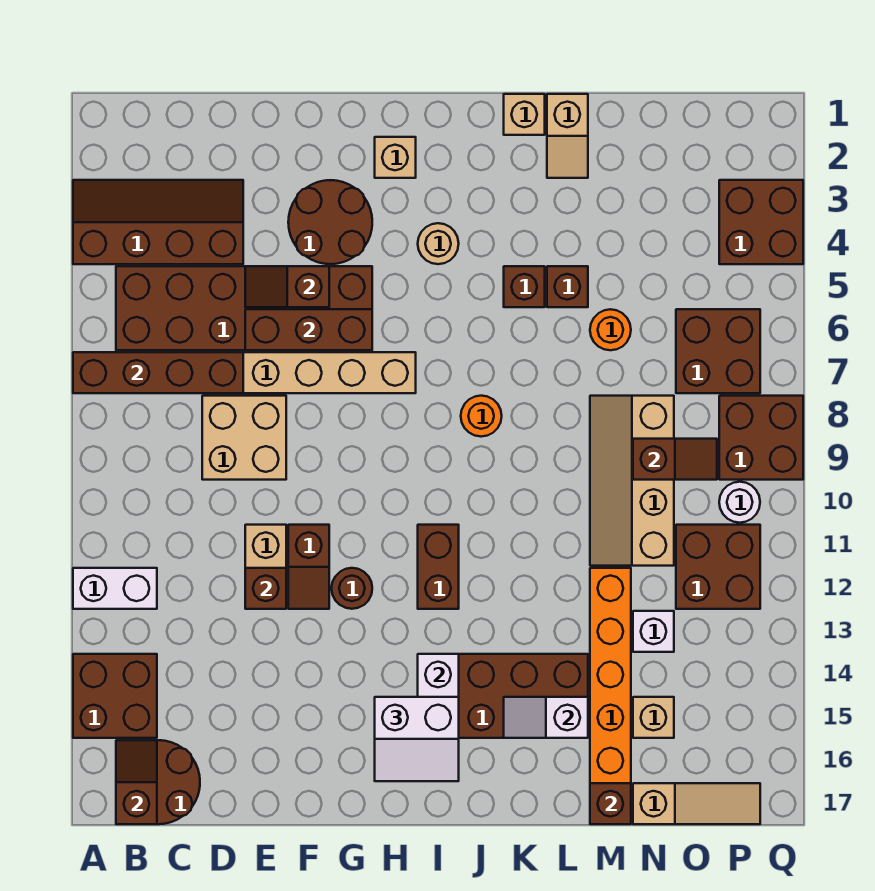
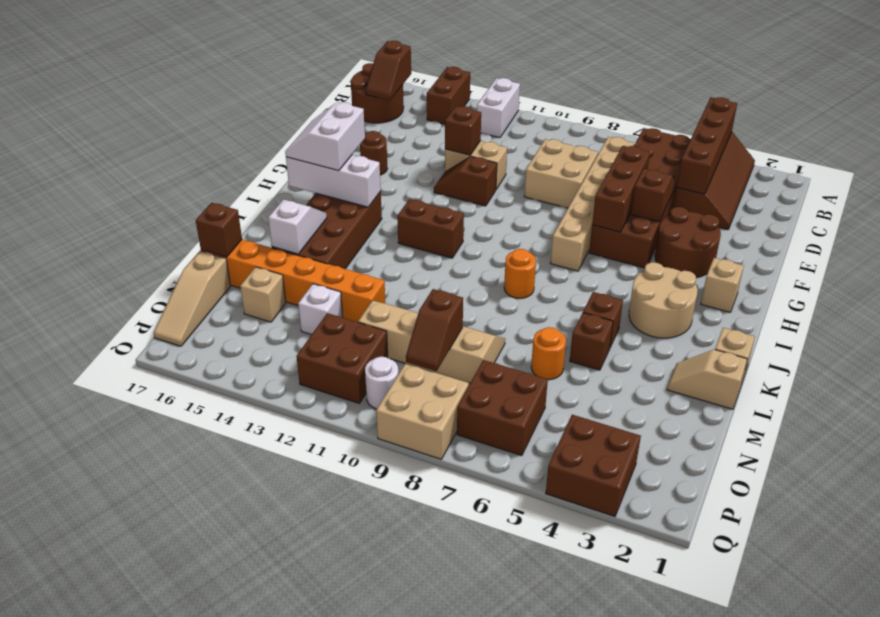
brown 1x4 brick [73,352,243,393] -> brown 1x4 brick moved to [677,97,737,194]
brown 2x2 brick [73,654,157,738] -> brown 1x2 brick [427,67,470,124]
brown 1x2 slope [116,740,157,824] -> brown 1x2 slope turned to [366,41,411,100]
brown 1x1 round brick [332,568,372,609] -> brown 1x1 round brick moved to [360,131,388,175]
tan 1x1 round brick [418,223,459,264] -> tan 2x2 round brick [629,262,698,338]
brown 2x2 brick [719,396,803,480] -> tan 2x2 brick [376,363,469,459]

